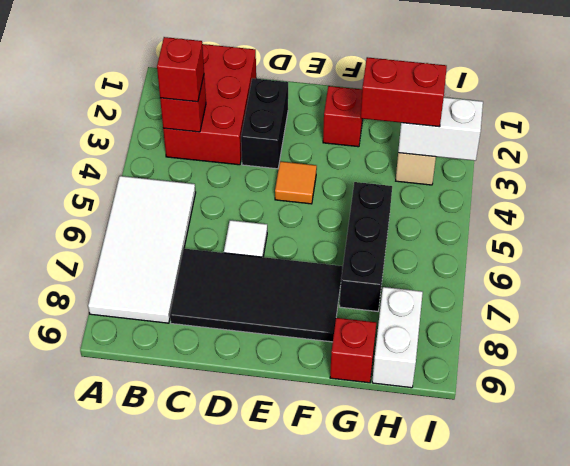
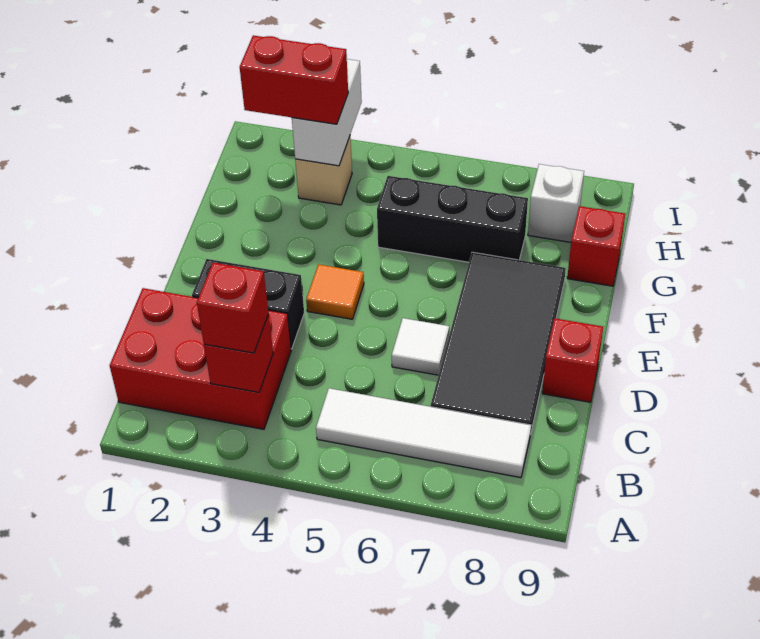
white 2x4 tile [88,176,196,323] -> white 1x4 tile [316,388,531,478]
red 1x1 brick [323,86,363,147] -> red 1x1 brick moved to [542,318,603,402]
red 1x2 brick [361,57,447,127] -> red 1x2 brick turned to [240,36,348,124]
white 1x2 brick [372,287,423,388] -> white 1x1 brick [528,164,584,242]

